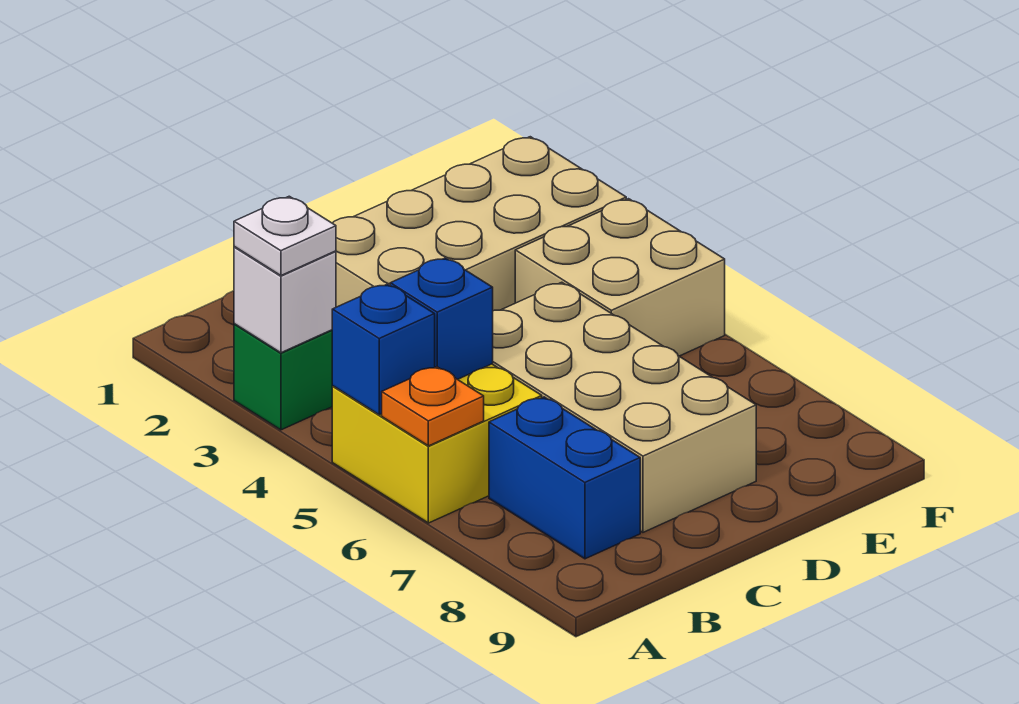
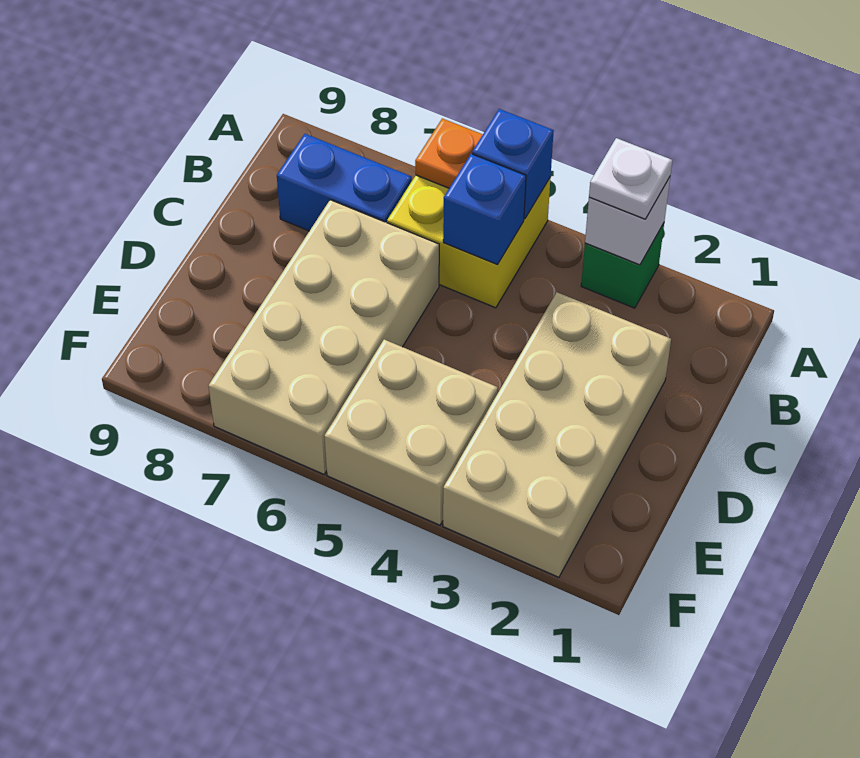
tan 2x4 brick [492,282,756,532] -> tan 2x4 brick turned to [208,200,439,474]

